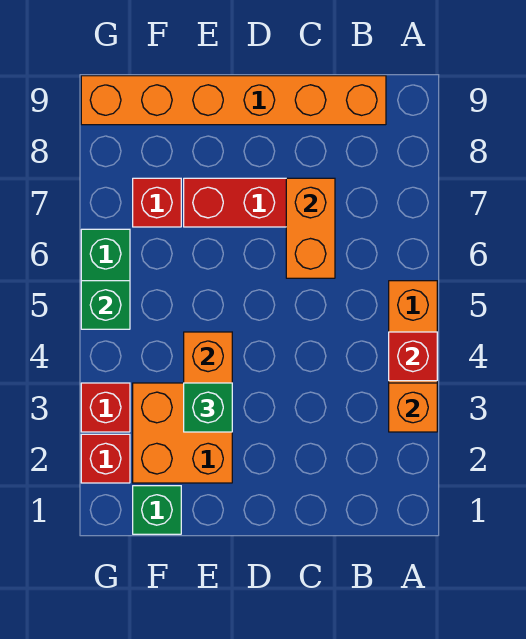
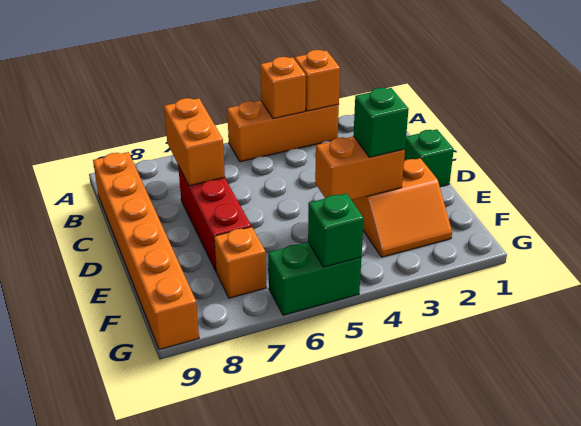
red 1x1 brick [389,332,437,381] -> orange 1x1 brick [260,57,306,119]
orange 1x2 brick [286,178,335,278] -> orange 1x2 brick turned to [164,98,225,186]
orange 2x2 brick [133,383,232,483] -> orange 2x2 slope [352,158,452,257]
green 1x1 brick [133,486,181,534] -> green 1x1 brick moved to [404,129,454,187]
red 1x1 brick [133,178,181,227] -> orange 1x1 brick [214,227,266,298]
red 1x1 brick [81,434,130,483] -> none
red 1x1 brick [81,383,130,432] -> none

